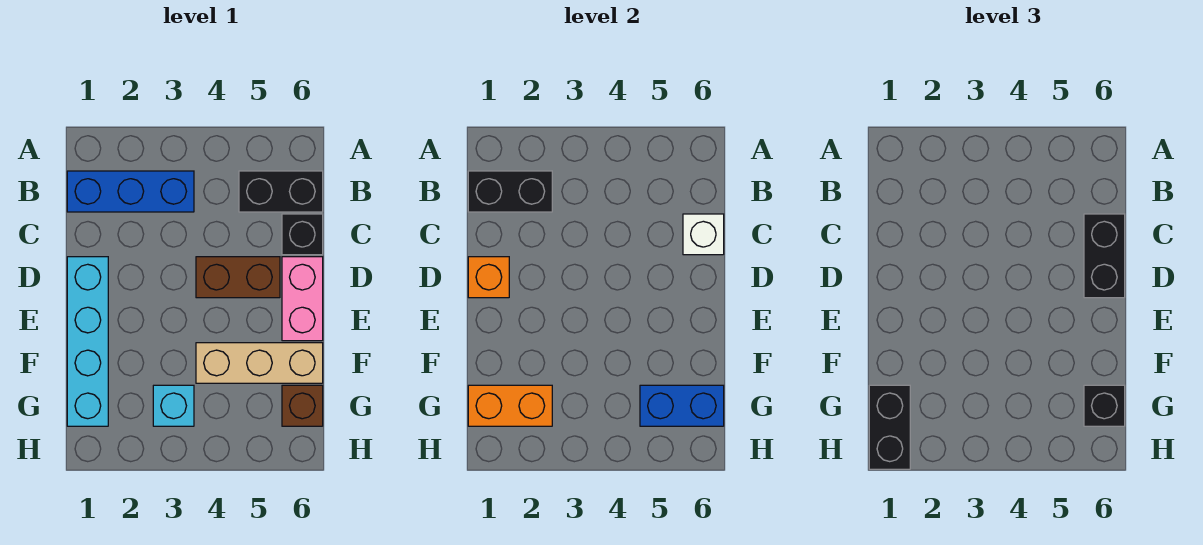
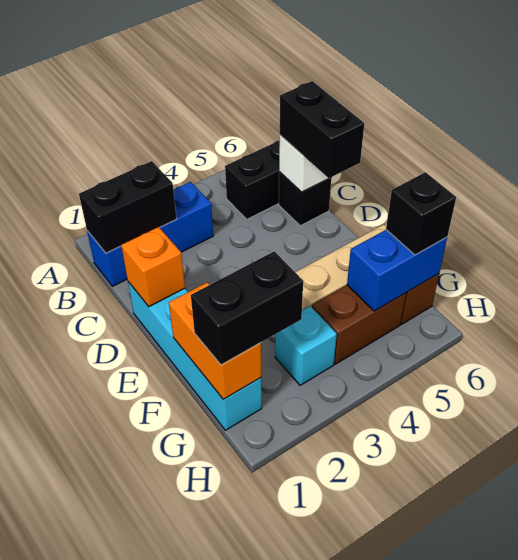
brown 1x2 brick [196,257,280,298] -> brown 1x2 brick moved to [312,285,406,364]
pink 1x2 brick [282,257,323,341] -> none
orange 1x2 brick [468,385,552,426] -> orange 1x2 brick turned to [169,282,261,399]
black 1x2 brick [869,385,910,469] -> black 1x2 brick turned to [191,251,303,365]

